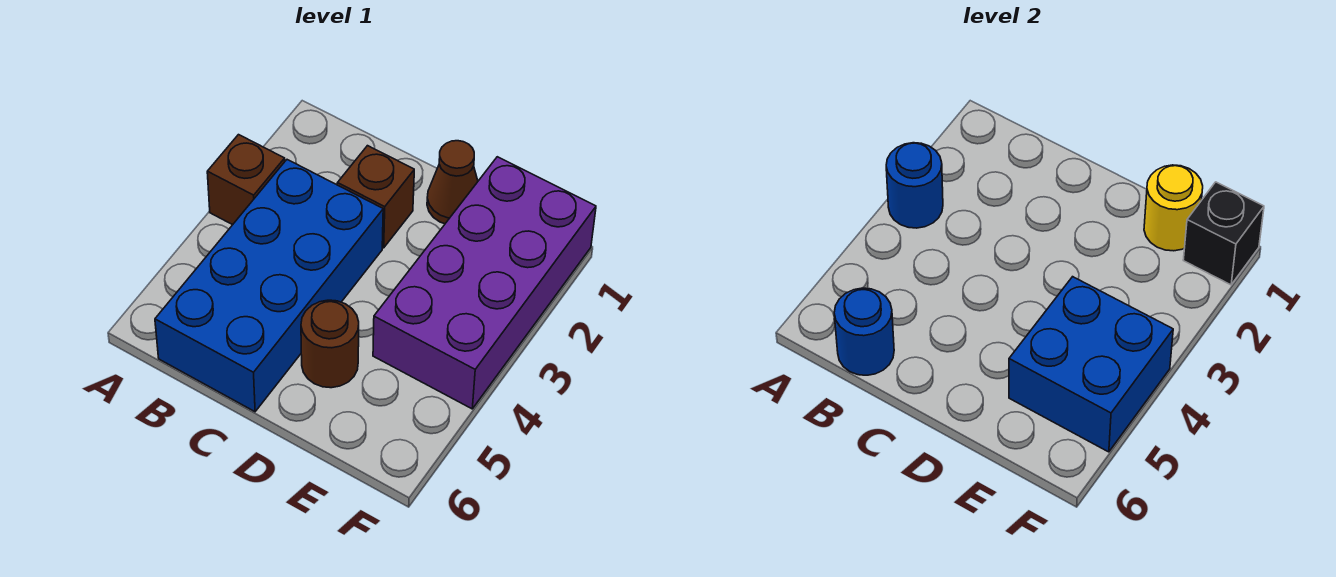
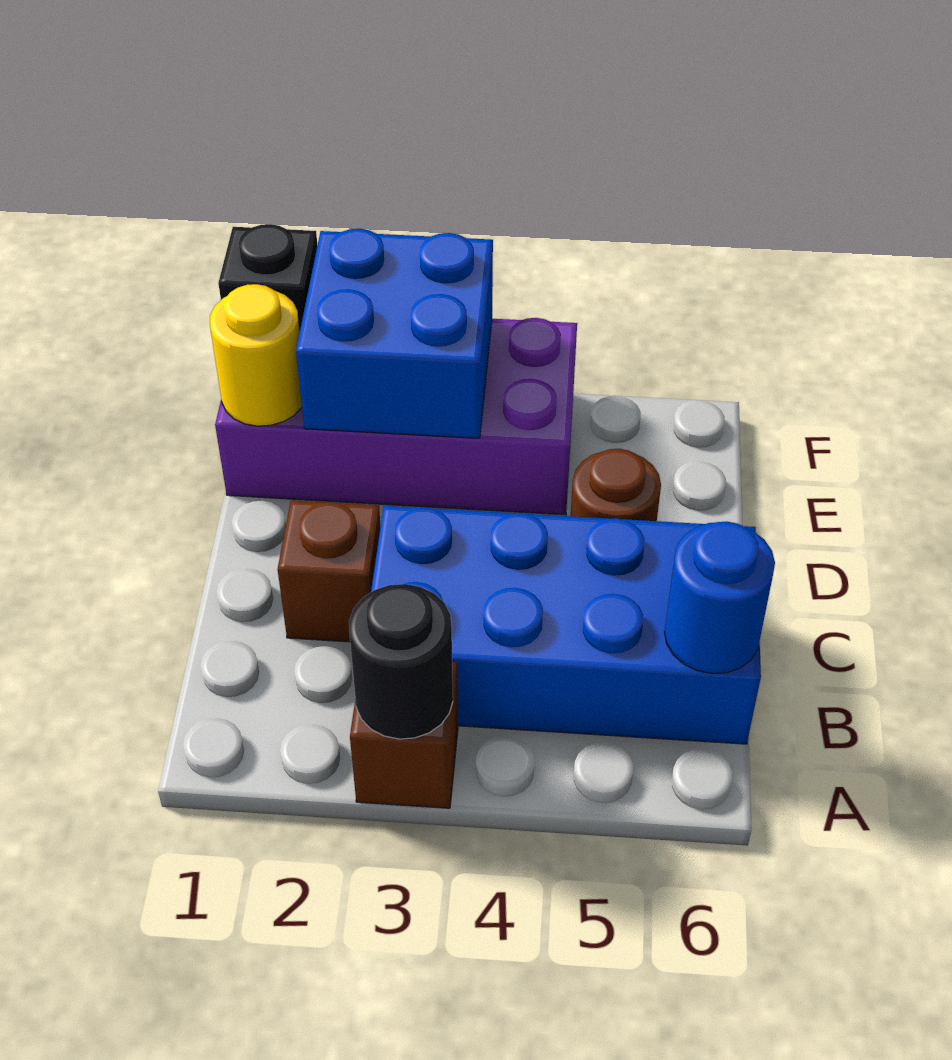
blue 1x1 round brick [886,143,943,228] -> black 1x1 round brick [349,584,453,739]
brown 1x1 cone [427,141,478,224] -> none
blue 2x2 brick [1009,277,1173,452] -> blue 2x2 brick moved to [296,229,493,438]

